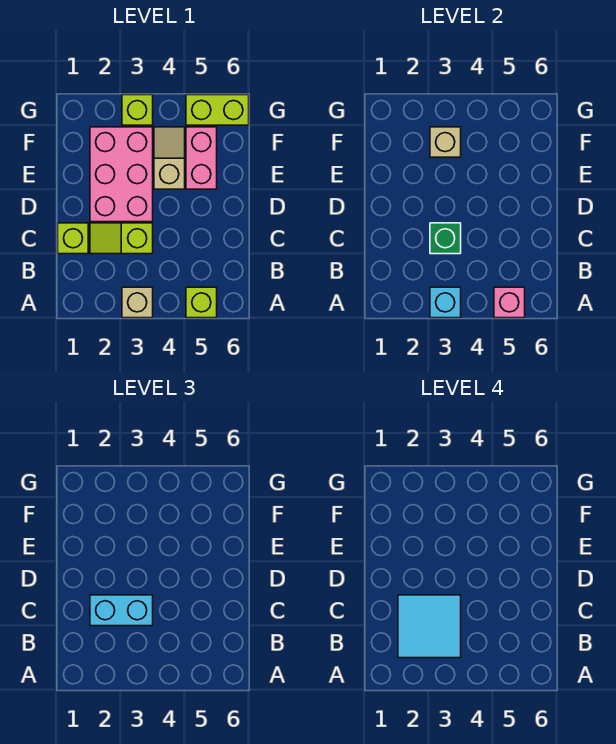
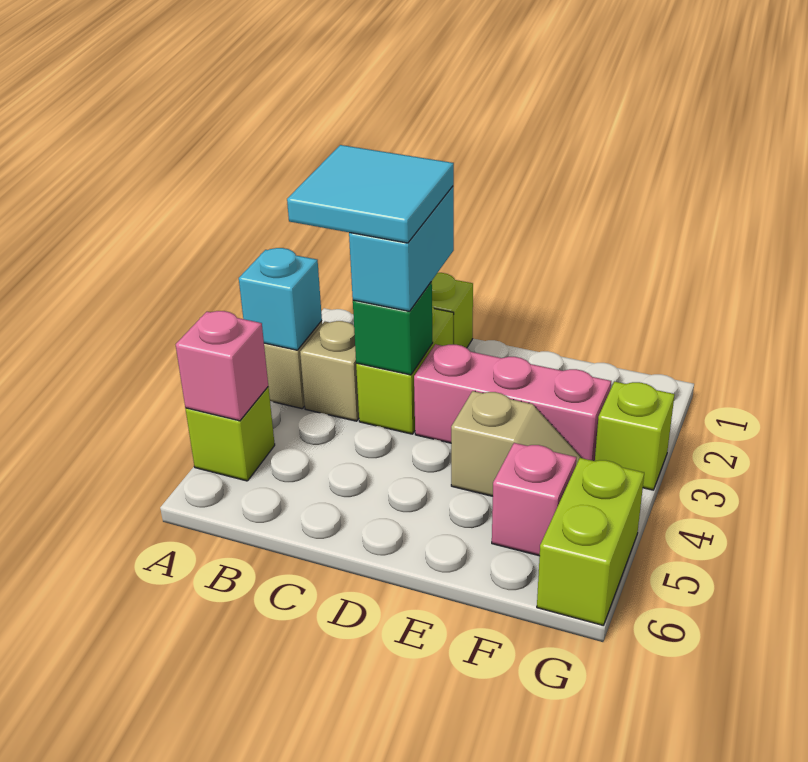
lime 1x2 slope [90,223,153,254] -> lime 1x2 brick [356,306,454,434]
pink 2x3 brick [90,127,153,222] -> pink 1x3 brick [414,344,611,461]
pink 1x2 brick [186,127,217,189] -> pink 1x1 brick [492,443,576,556]
tan 1x1 brick [430,127,461,157] -> tan 1x1 brick moved to [300,321,359,421]

